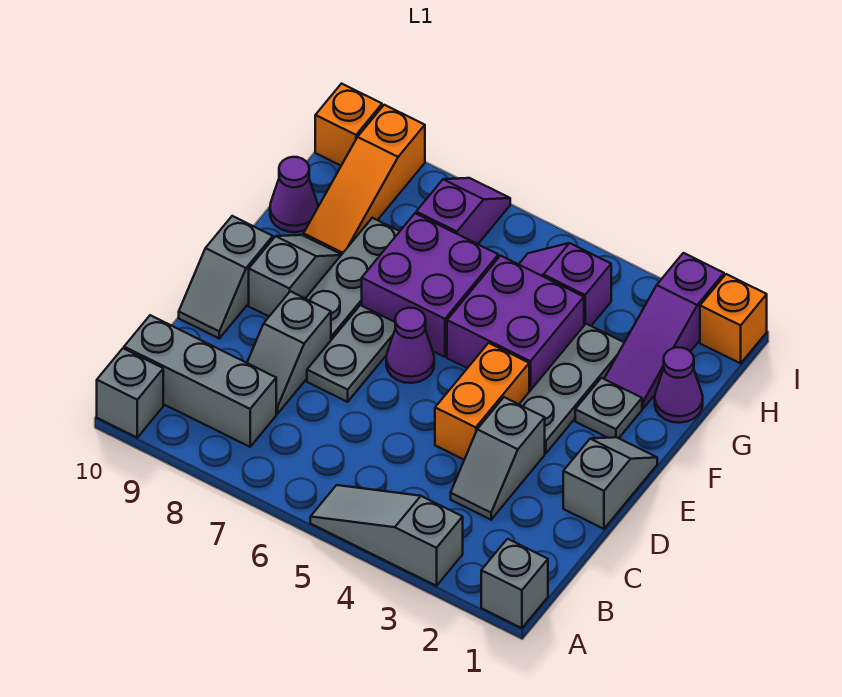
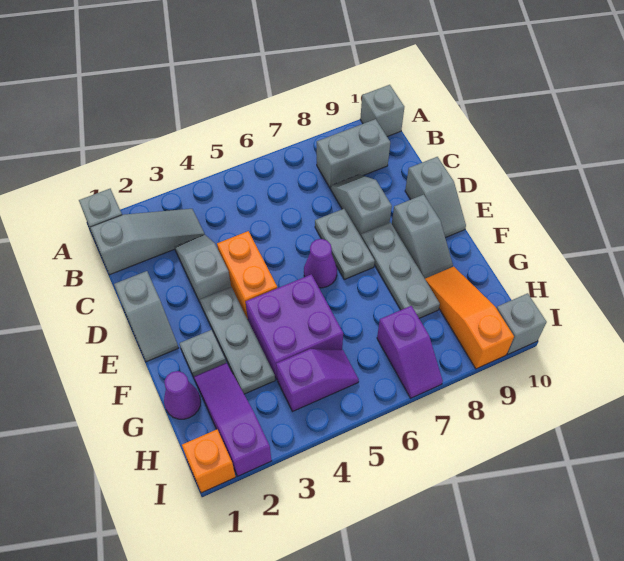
grey 1x3 slope [310,485,463,586] -> grey 1x3 slope moved to [90,209,205,275]
grey 1x3 brick [124,315,276,447] -> grey 1x2 brick [317,119,390,188]
grey 1x2 slope [179,216,273,338] -> grey 1x2 slope turned to [405,157,466,238]
purple 2x2 brick [362,213,498,357] -> none
purple 1x1 cone [270,157,318,232] -> none
orange 1x1 brick [315,84,382,165] -> grey 1x1 brick [496,293,547,354]

